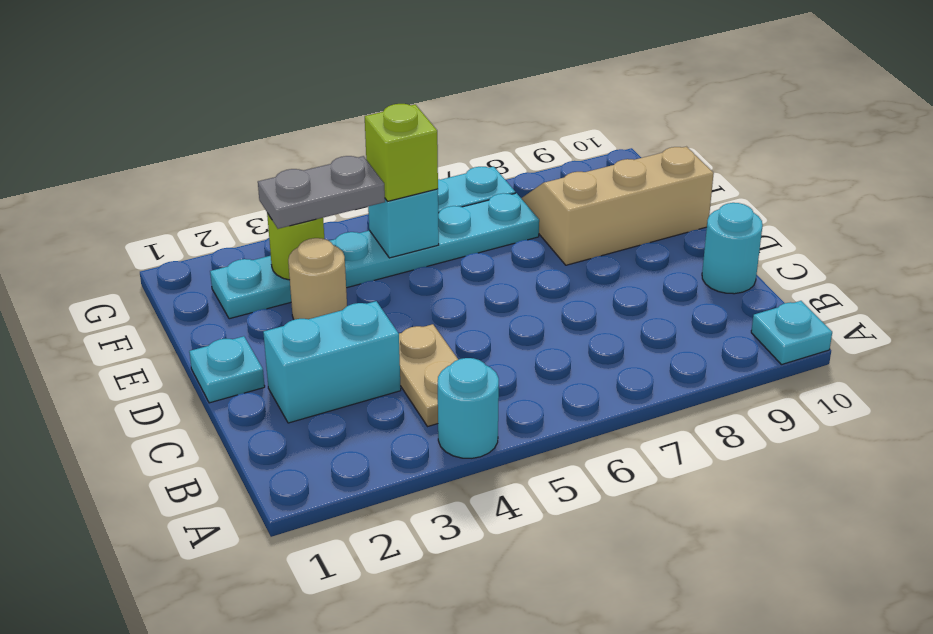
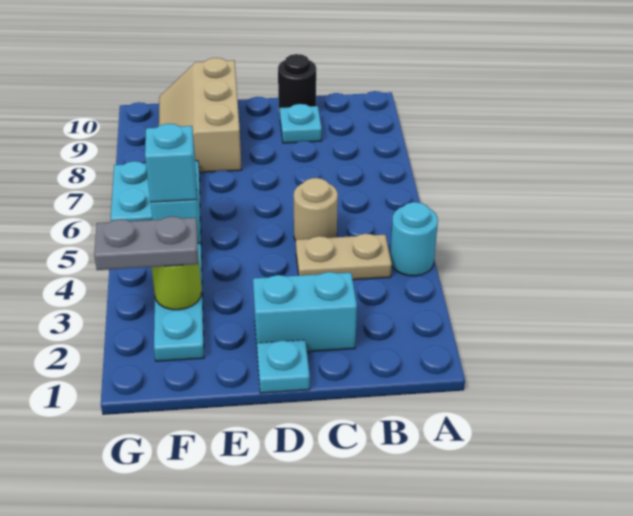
cyan 1x1 plate [751,301,832,365] -> cyan 1x1 plate moved to [280,104,322,143]
cyan 1x2 brick [263,301,401,423] -> cyan 1x2 brick turned to [253,272,357,352]
cyan 1x1 round brick [702,203,763,294] -> black 1x1 round brick [278,54,316,111]
tan 1x1 round brick [288,238,347,320] -> tan 1x1 round brick moved to [294,178,338,241]
grey 1x2 plate [258,156,385,229] -> grey 1x2 plate turned to [94,216,198,270]
lime 1x1 brick [365,104,438,201] -> cyan 1x1 brick [145,124,197,202]

